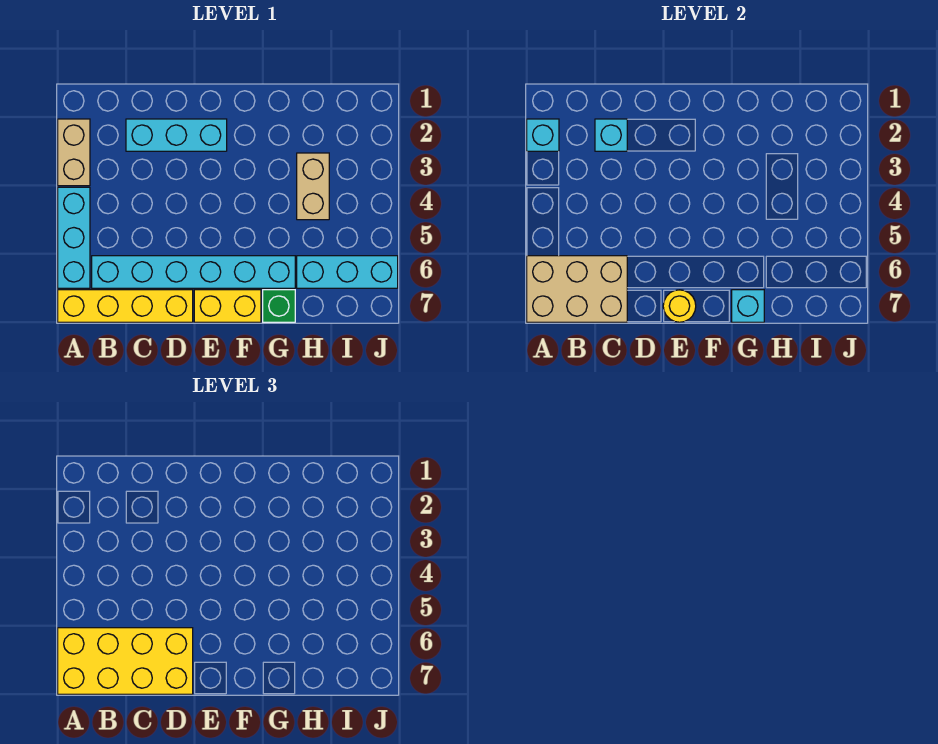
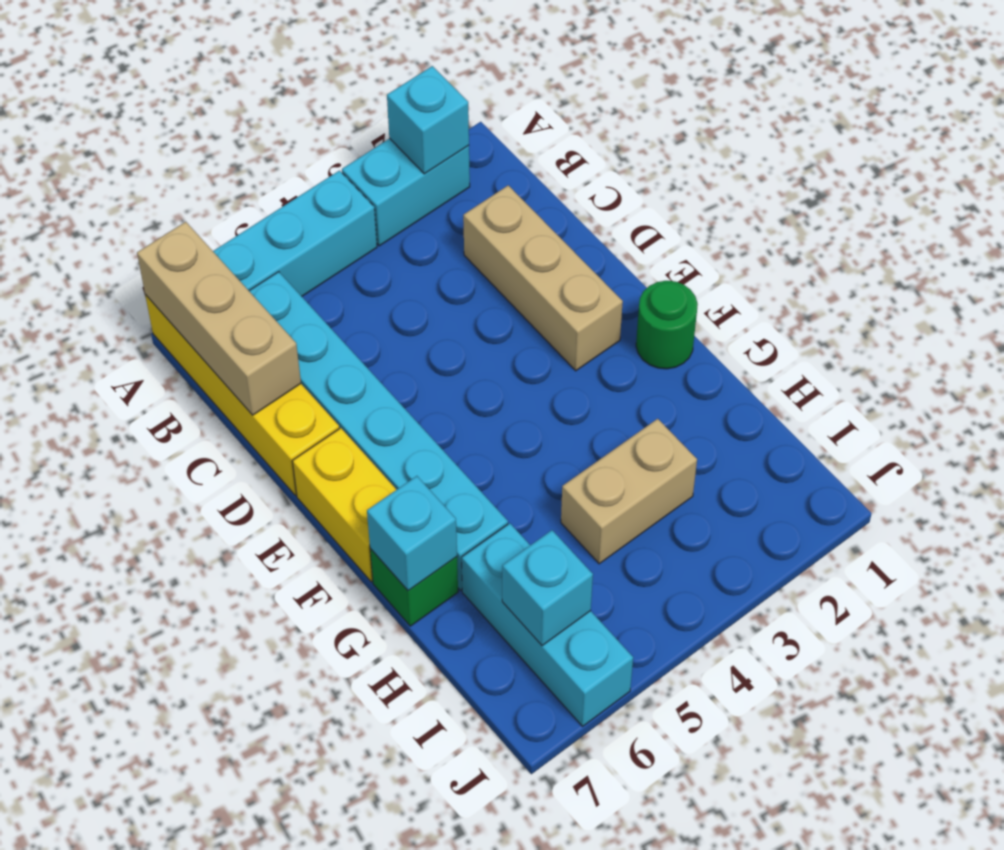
tan 1x2 brick [58,119,90,186] -> cyan 1x2 brick [342,138,470,246]
tan 2x3 brick [527,256,627,322] -> tan 1x3 brick [137,222,301,415]
yellow 2x4 brick [58,628,193,694] -> none
cyan 1x3 brick [126,119,227,151] -> tan 1x3 brick [463,185,623,371]
cyan 1x1 brick [595,119,627,151] -> cyan 1x1 brick moved to [502,530,593,646]
yellow 1x1 round brick [663,290,696,322] -> none
none -> green 1x1 round brick [636,281,698,369]

